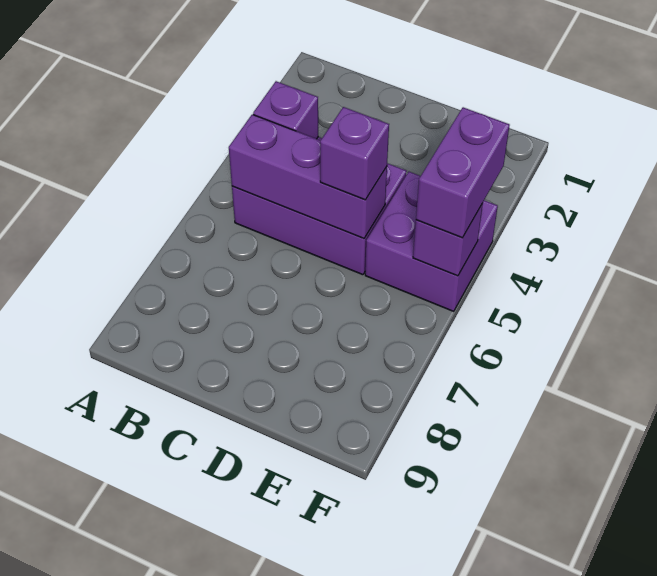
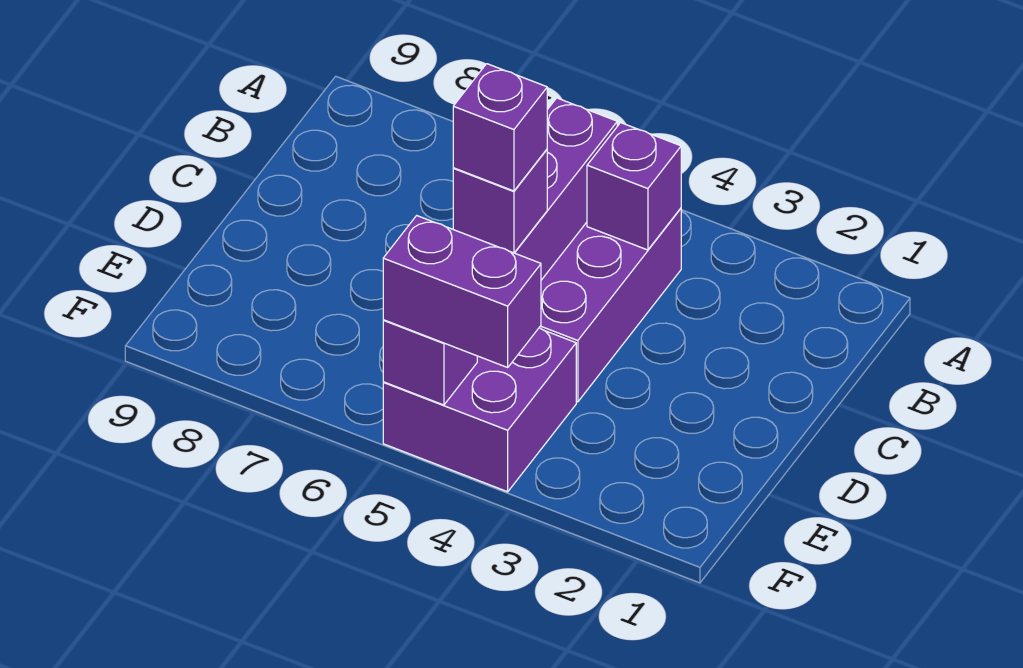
none -> purple 1x1 brick [453,64,547,191]

